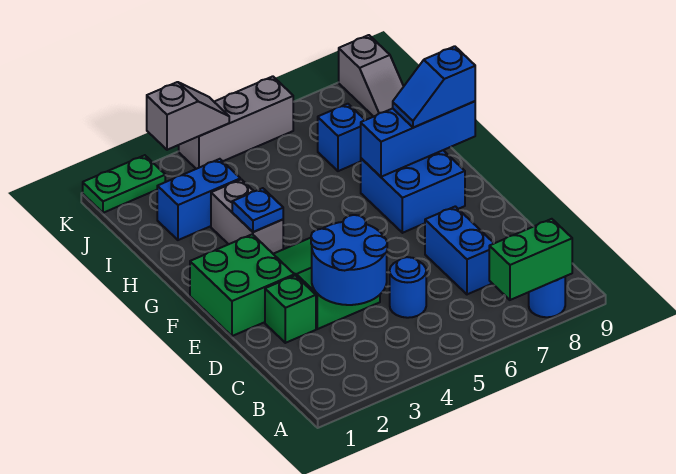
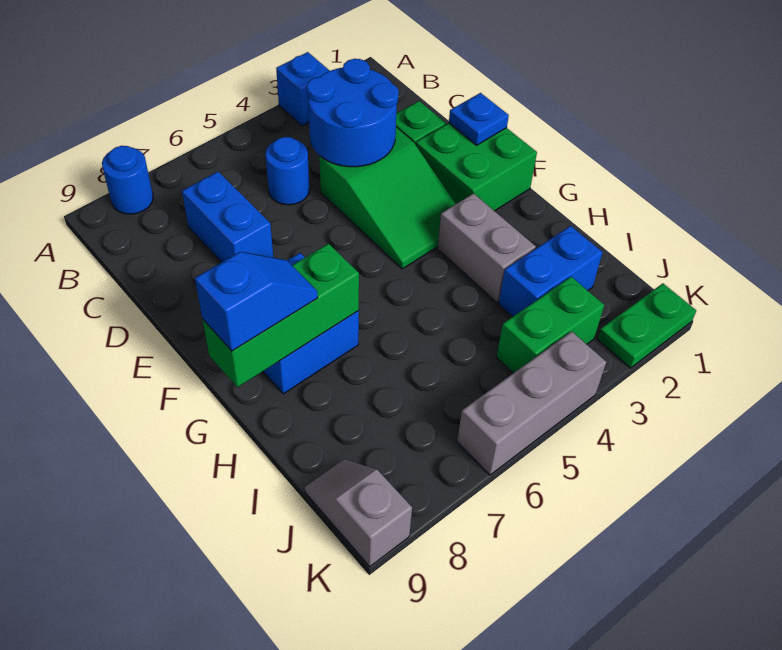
green 1x2 brick [489,219,572,300] -> green 1x2 brick moved to [496,277,604,373]
blue 1x1 plate [232,188,283,232] -> blue 1x1 plate moved to [449,93,509,145]
blue 1x3 brick [361,101,475,177] -> green 1x3 brick [202,244,359,387]
blue 1x1 brick [318,104,365,171] -> blue 1x1 brick moved to [276,52,330,126]
grey 1x2 slope [147,82,229,150] -> none

